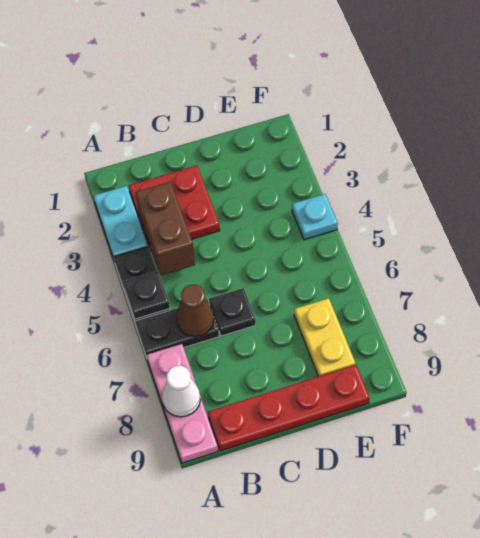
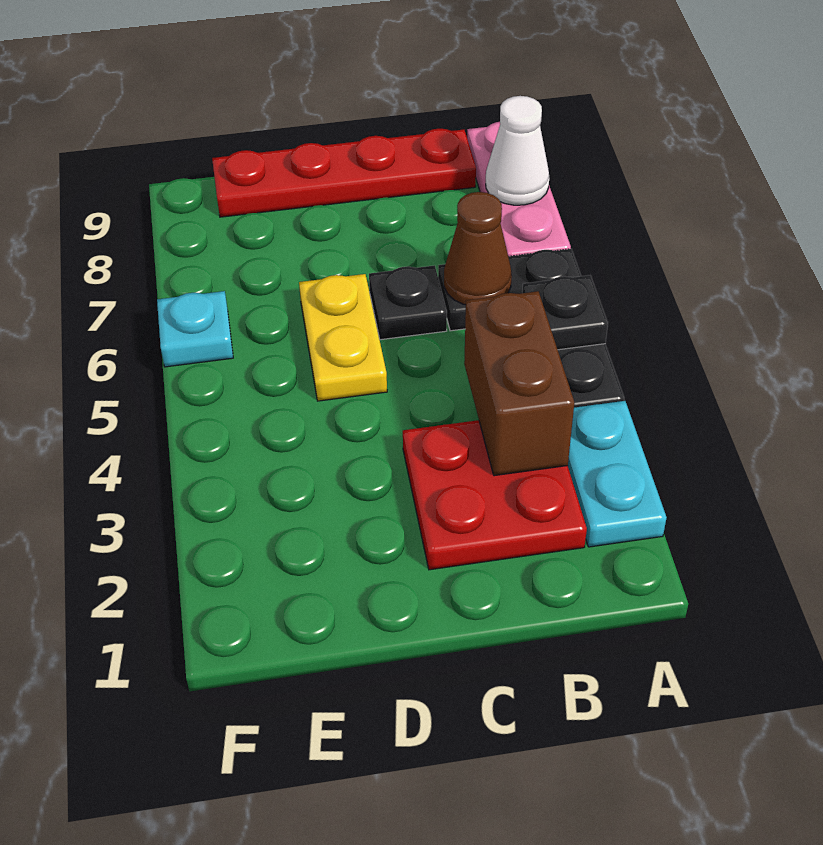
yellow 1x2 plate [294,298,356,377] -> yellow 1x2 plate moved to [299,274,387,401]
cyan 1x1 plate [292,194,338,240] -> cyan 1x1 plate moved to [157,291,233,367]

